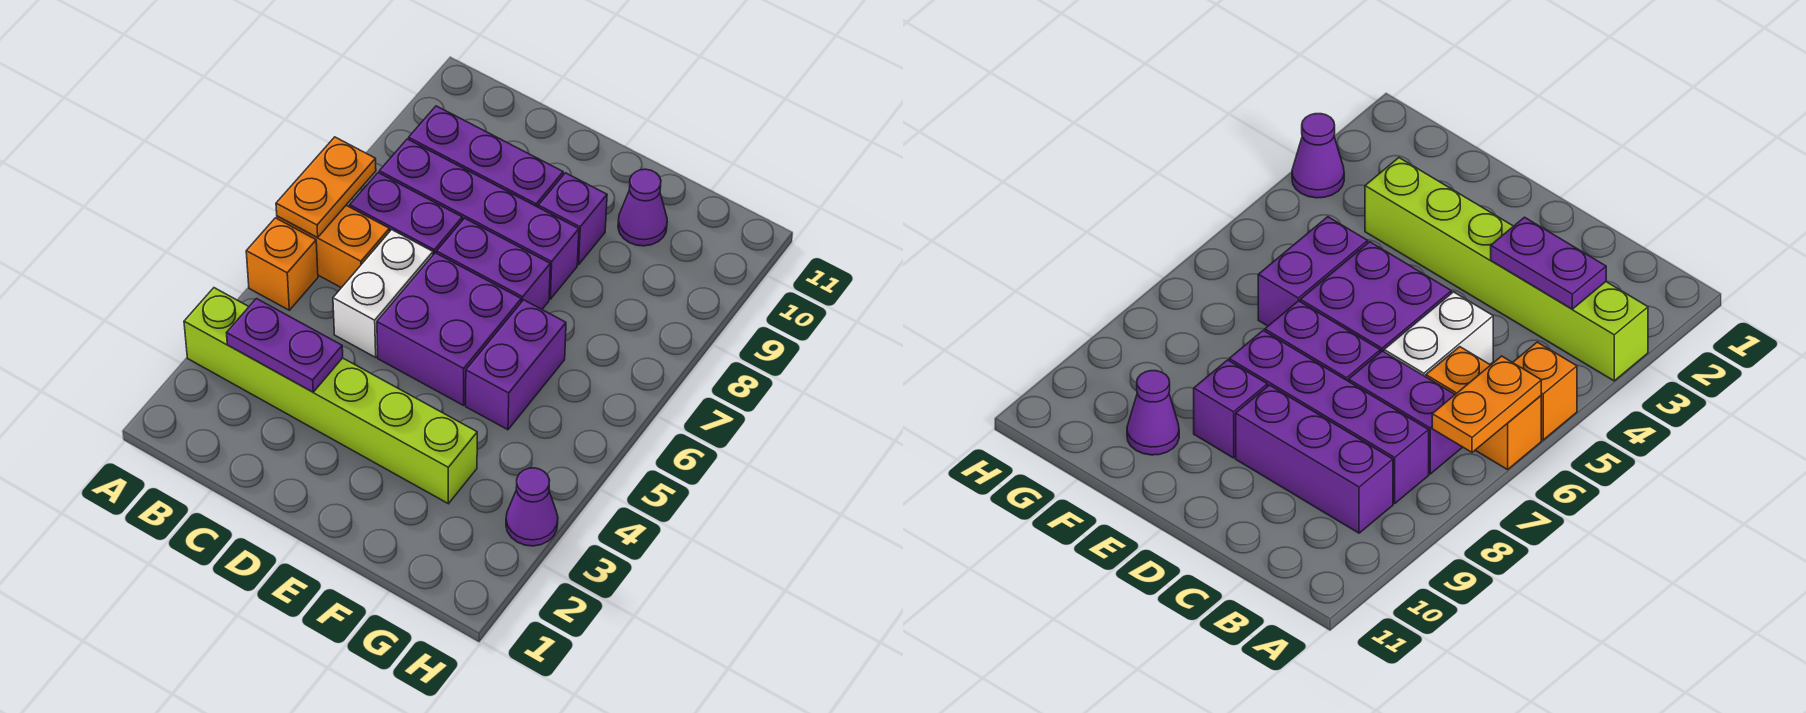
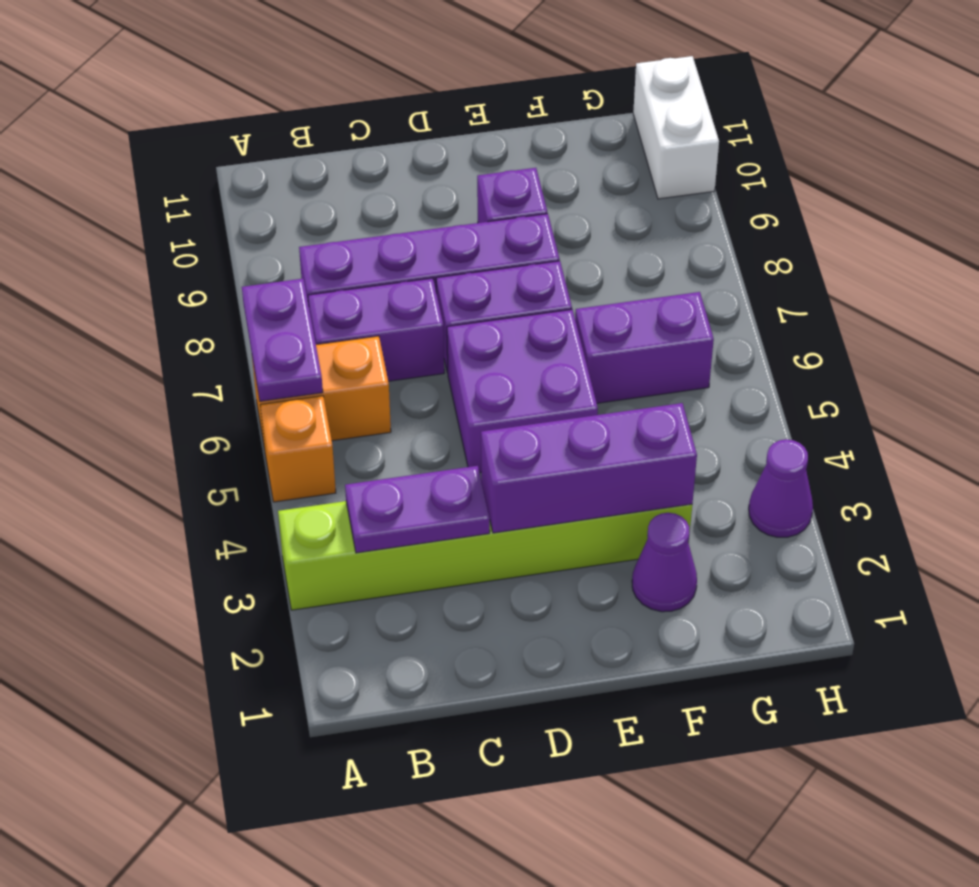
orange 1x2 plate [276,137,376,238] -> purple 1x2 plate [242,279,323,401]
purple 1x3 brick [409,106,563,207] -> purple 1x3 brick moved to [481,403,697,533]
white 1x2 brick [333,230,433,357] -> white 1x2 brick moved to [633,56,719,199]
purple 1x2 brick [466,300,566,430] -> purple 1x2 brick turned to [575,292,714,403]
purple 1x1 cone [618,169,667,246] -> purple 1x1 cone moved to [632,513,697,612]

